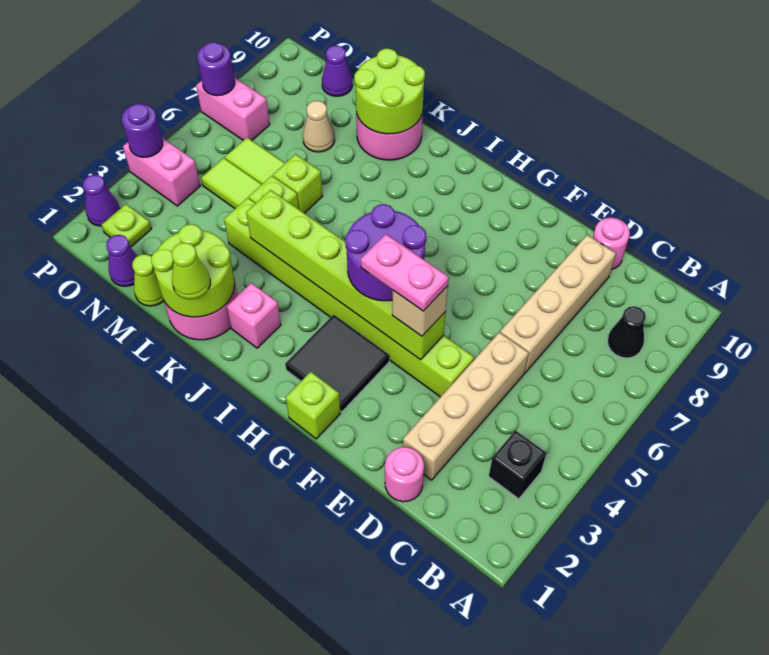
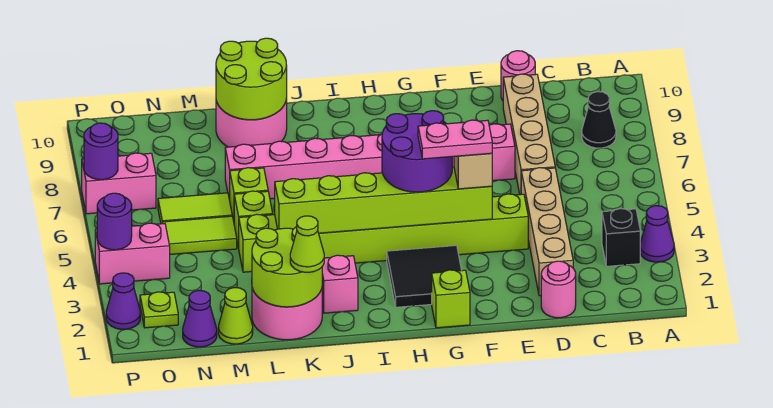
none -> pink 1x8 brick [225,124,515,200]
tan 1x1 cone [303,101,335,152] -> none
purple 1x1 cone [322,45,353,96] -> purple 1x1 cone moved to [640,206,674,262]

